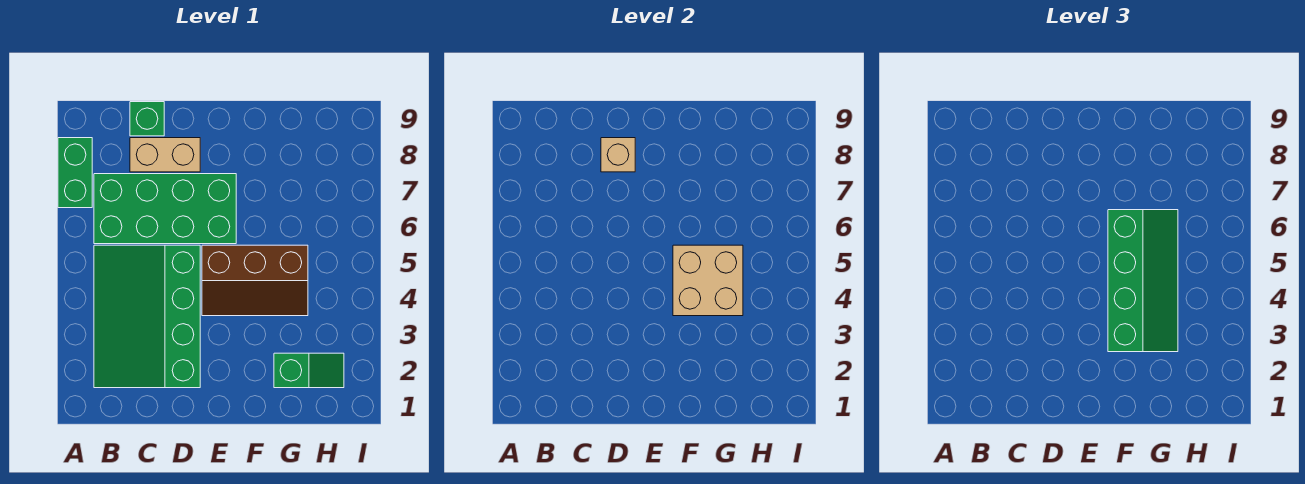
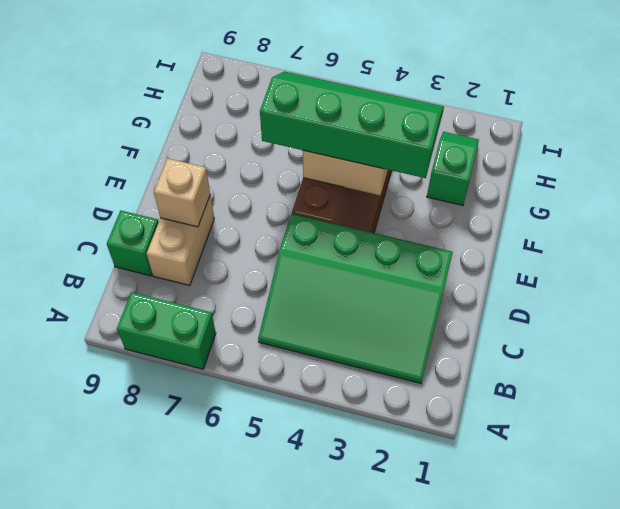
green 2x4 brick [94,174,236,244] -> none

